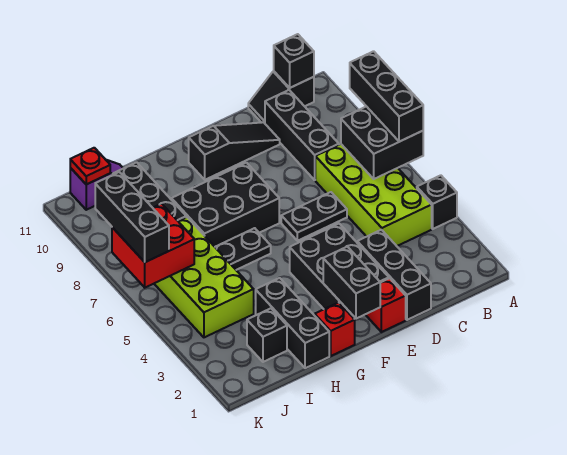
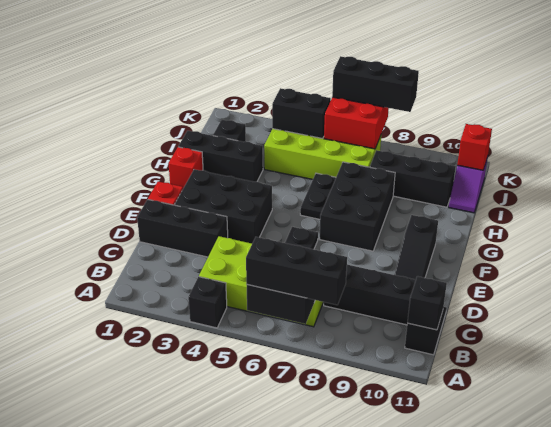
black 1x2 brick [323,247,381,319] -> black 1x2 brick moved to [272,88,331,138]
red 1x1 plate [70,148,110,184] -> red 1x1 brick [457,124,492,170]

